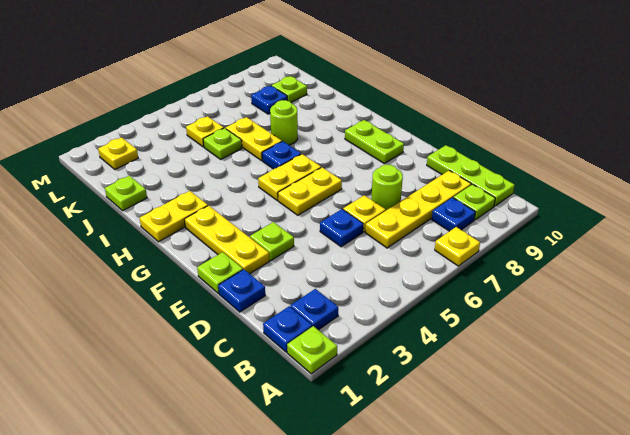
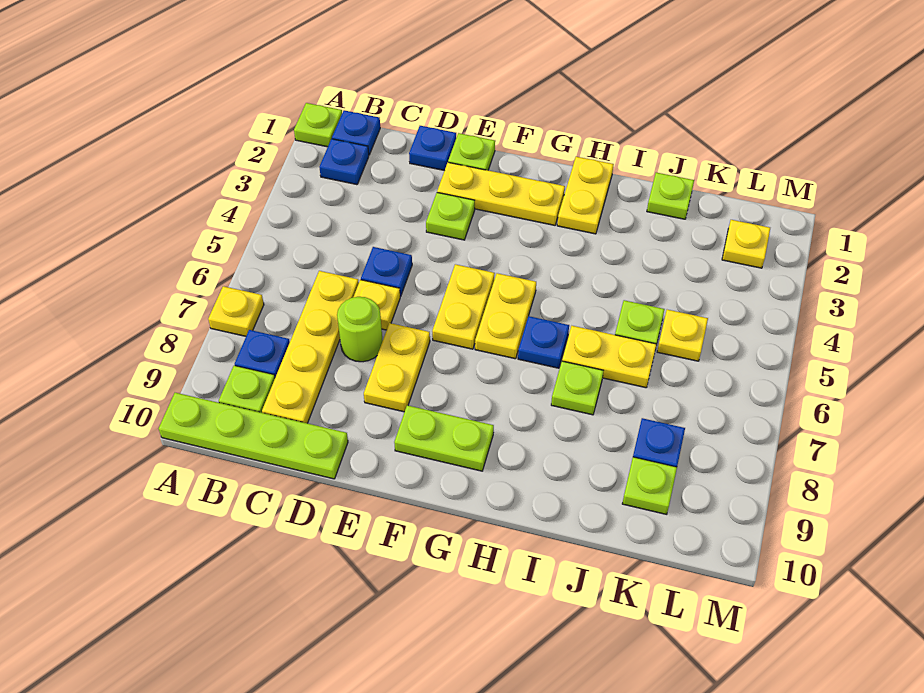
lime 1x3 plate [427,145,515,206] -> lime 1x4 plate [159,393,348,479]
none -> yellow 1x2 plate [364,323,430,412]
lime 1x1 round brick [270,100,298,145] -> lime 1x1 plate [551,361,603,415]

